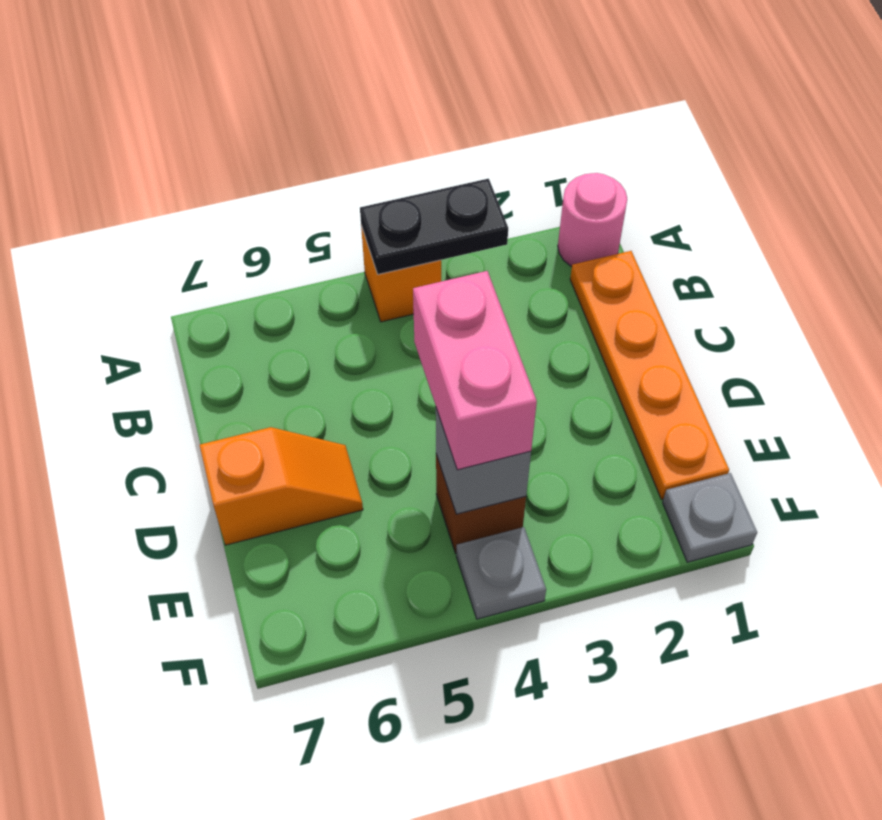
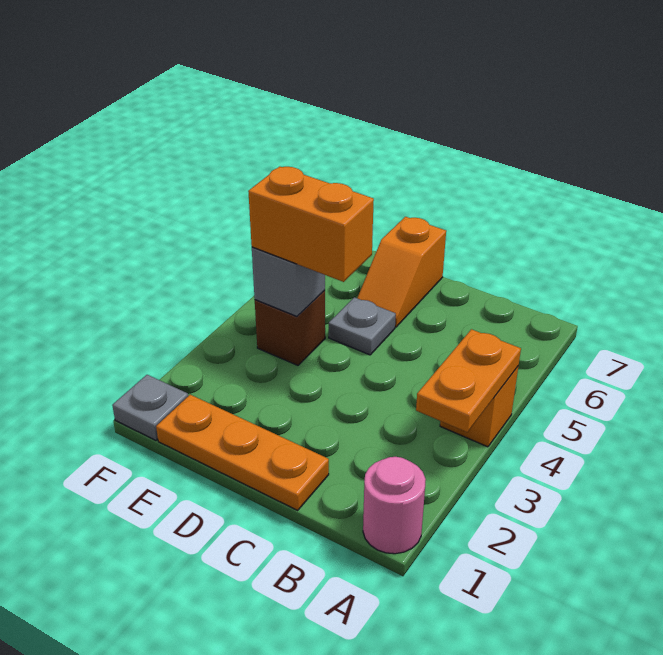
black 1x2 plate [360,179,508,274] -> orange 1x2 plate [416,329,521,432]
orange 1x4 plate [570,251,729,500] -> orange 1x3 plate [156,395,329,510]
pink 1x2 brick [413,271,537,470] -> orange 1x2 brick [248,167,374,282]
grey 1x1 plate [456,527,546,619] -> grey 1x1 plate moved to [329,297,396,355]

